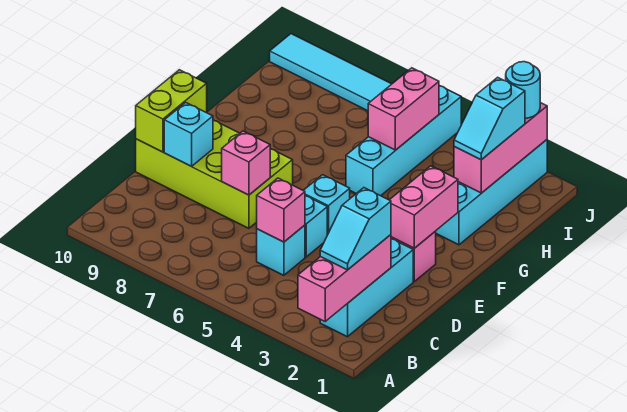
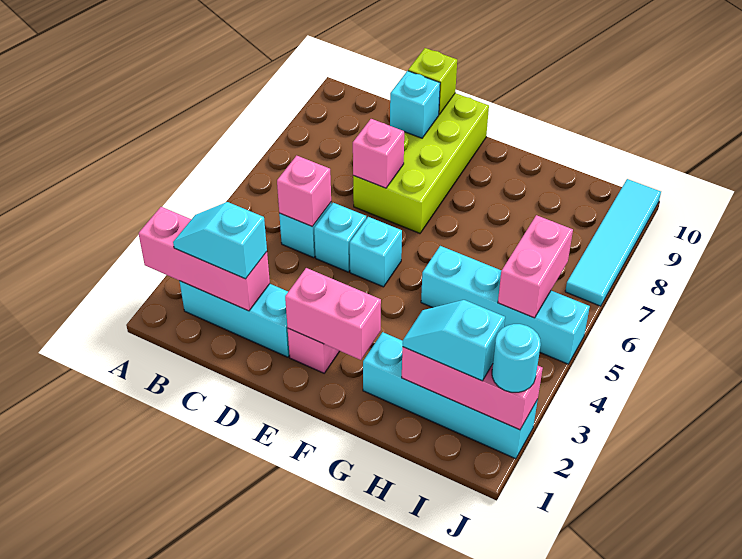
lime 1x2 brick [136,70,207,152] -> lime 1x1 brick [408,48,457,114]
pink 1x2 brick [368,68,439,150] -> pink 1x2 brick turned to [498,215,573,318]

